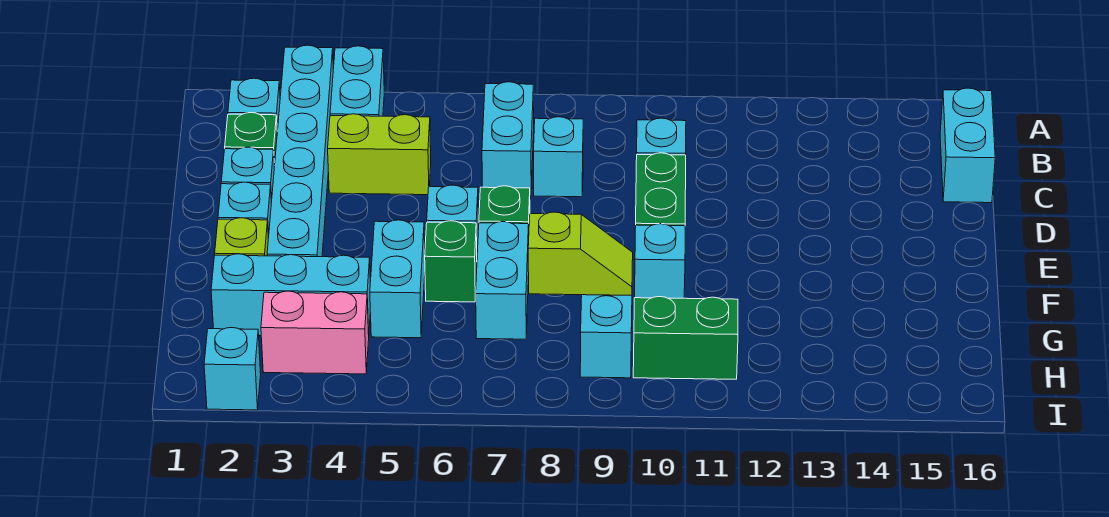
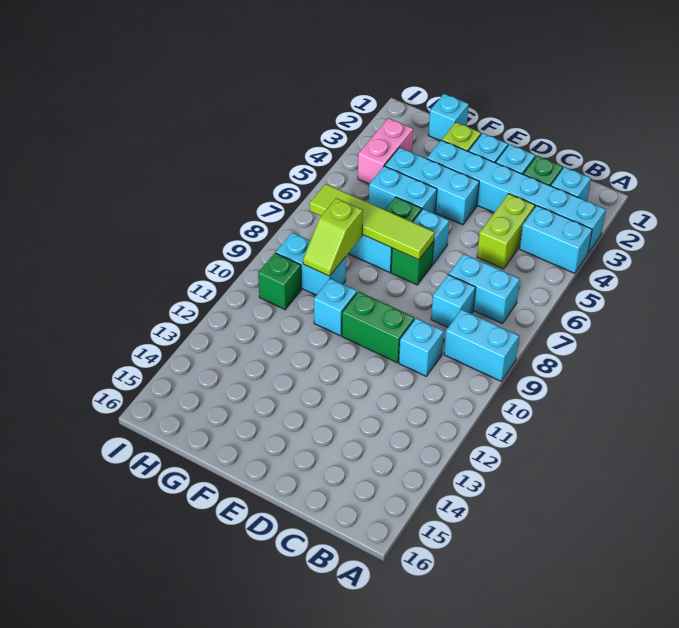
cyan 1x2 brick [940,88,995,203] -> cyan 1x2 brick moved to [444,309,519,381]
none -> lime 1x4 tile [310,184,435,260]
cyan 1x3 brick [211,254,370,336] -> cyan 1x3 brick turned to [385,147,479,225]
green 1x2 brick [633,297,738,379] -> green 1x1 brick [258,253,302,310]
cyan 1x1 brick [204,328,261,410] -> cyan 1x1 brick moved to [428,94,469,141]

